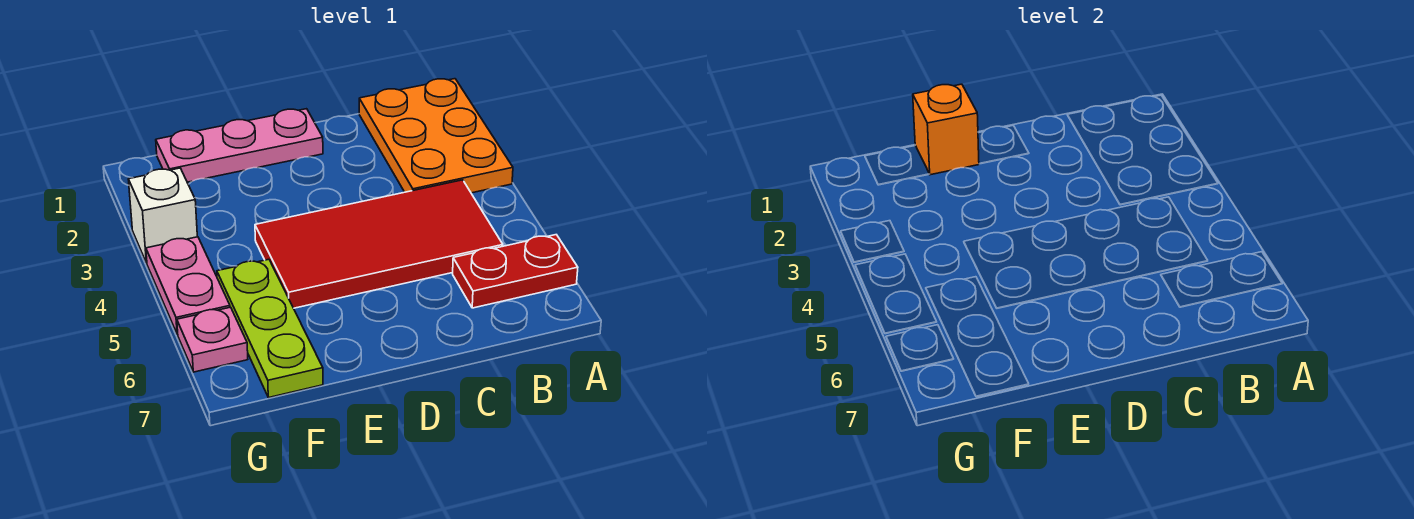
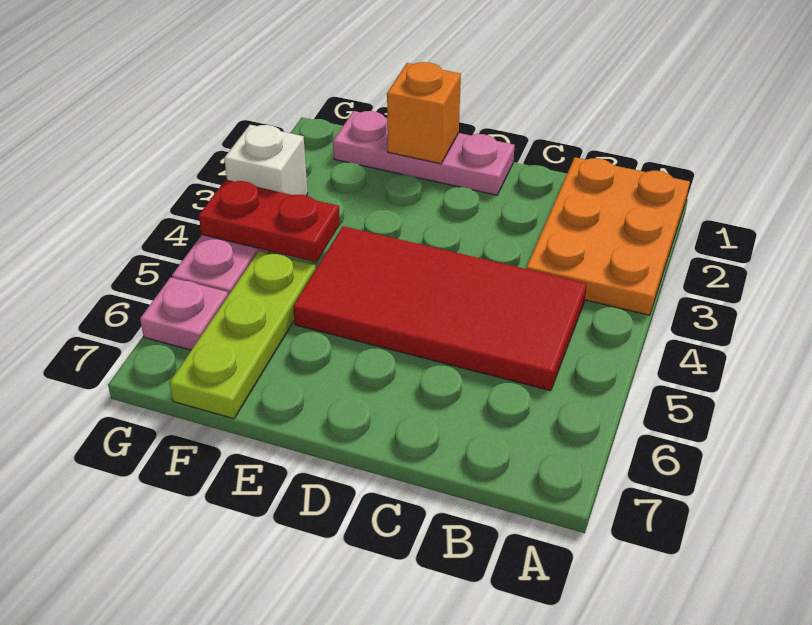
red 1x2 plate [453,235,578,308] -> red 1x2 plate moved to [199,180,340,262]

